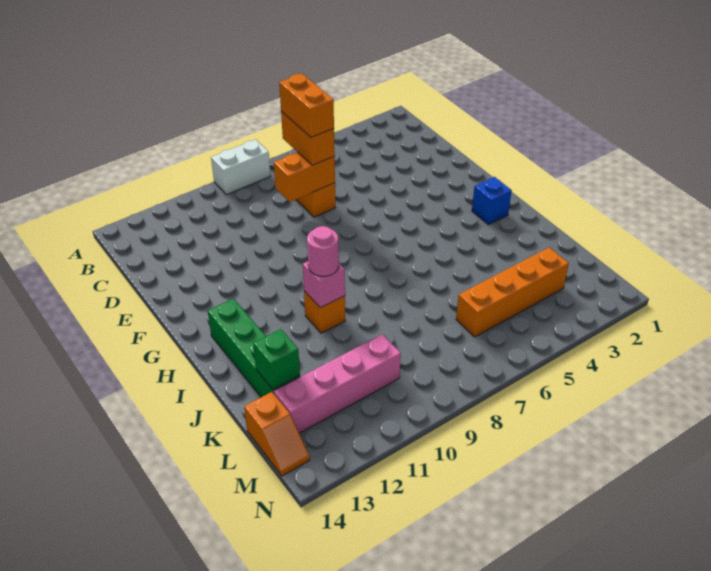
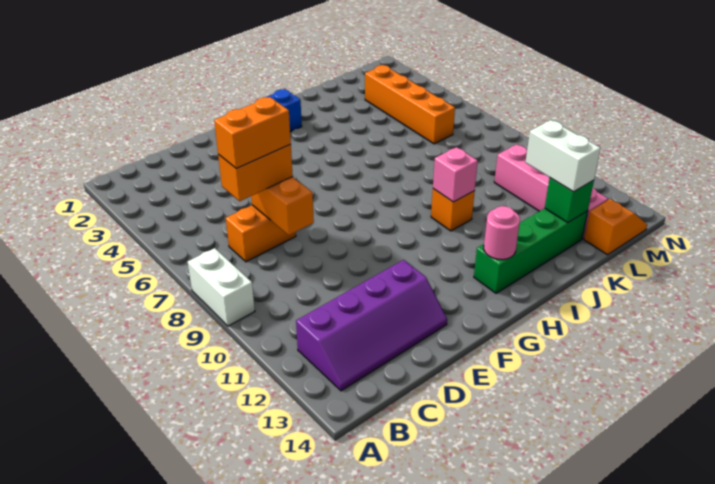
none -> purple 2x4 slope [296,260,447,391]
pink 1x1 round brick [307,226,339,276] -> pink 1x1 round brick moved to [484,206,520,260]
none -> white 1x2 brick [525,120,600,192]

